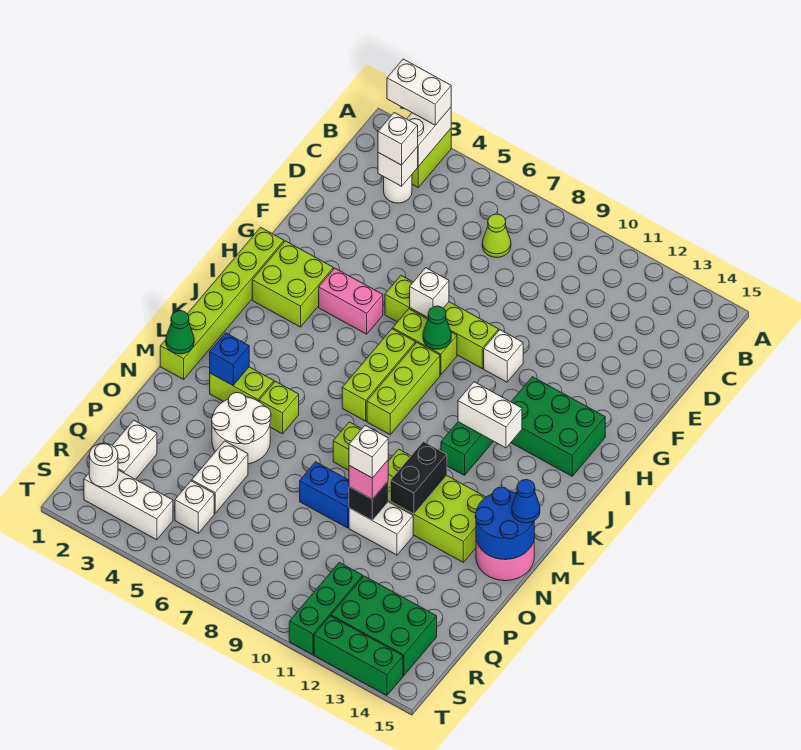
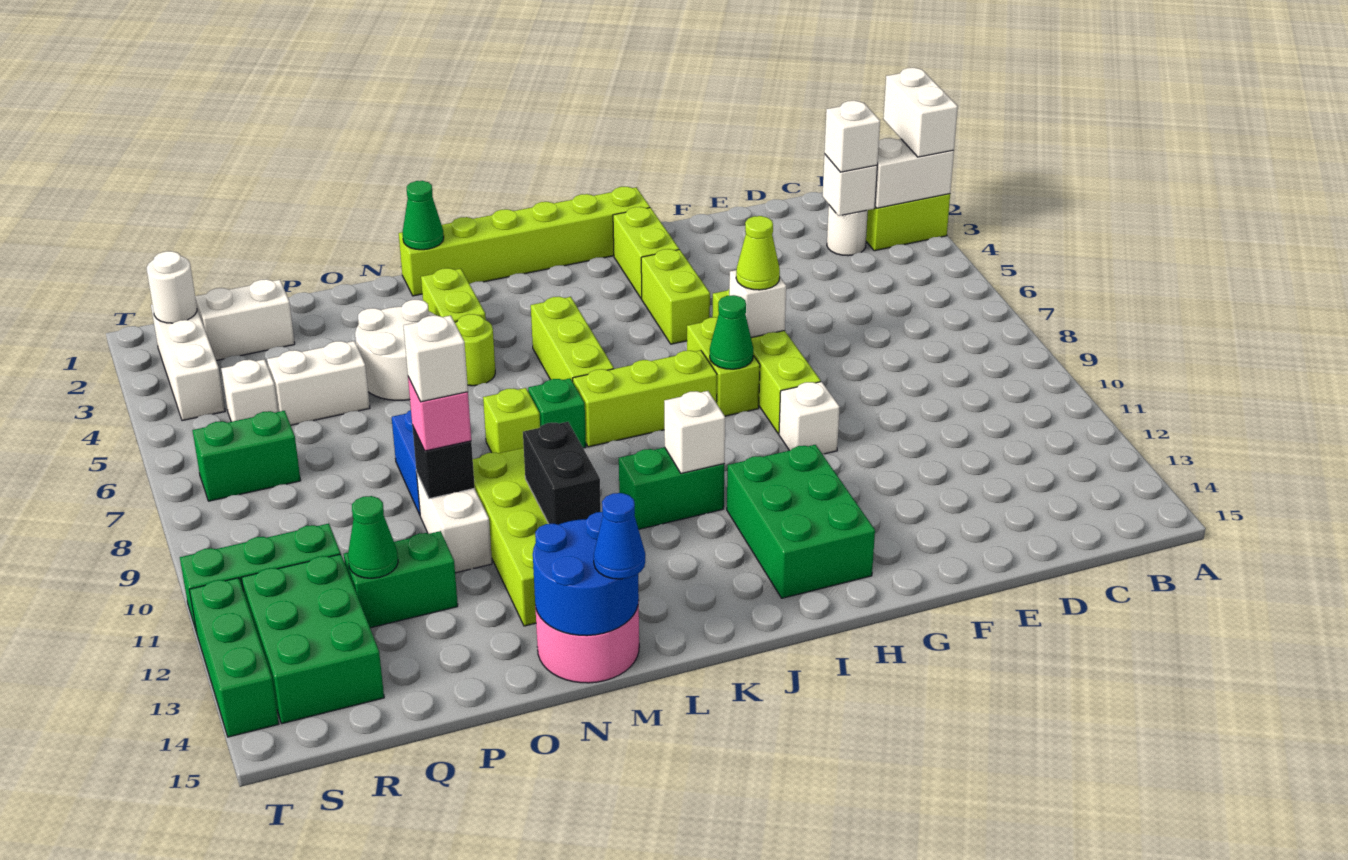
lime 1x1 cone [482,214,511,257] -> lime 1x1 cone moved to [736,216,780,290]
lime 2x2 brick [252,241,333,327] -> lime 1x2 brick [613,207,679,299]
pink 1x2 brick [319,268,383,334] -> lime 1x2 brick [641,249,710,344]
lime 1x3 brick [342,329,415,421] -> lime 1x3 brick turned to [531,297,614,382]
white 1x2 brick [458,382,522,448] -> white 1x1 brick [664,391,725,473]
none -> green 1x1 brick [528,378,586,448]
blue 1x1 brick [210,333,249,385] -> none
lime 1x1 brick [259,381,299,434] -> lime 1x1 round brick [455,314,495,386]
black 1x2 brick [390,442,447,514] -> black 1x2 brick turned to [523,422,601,525]
none -> green 1x2 brick [344,531,458,628]
none -> green 1x1 cone [348,496,398,578]
none -> green 1x2 brick [192,411,301,501]

